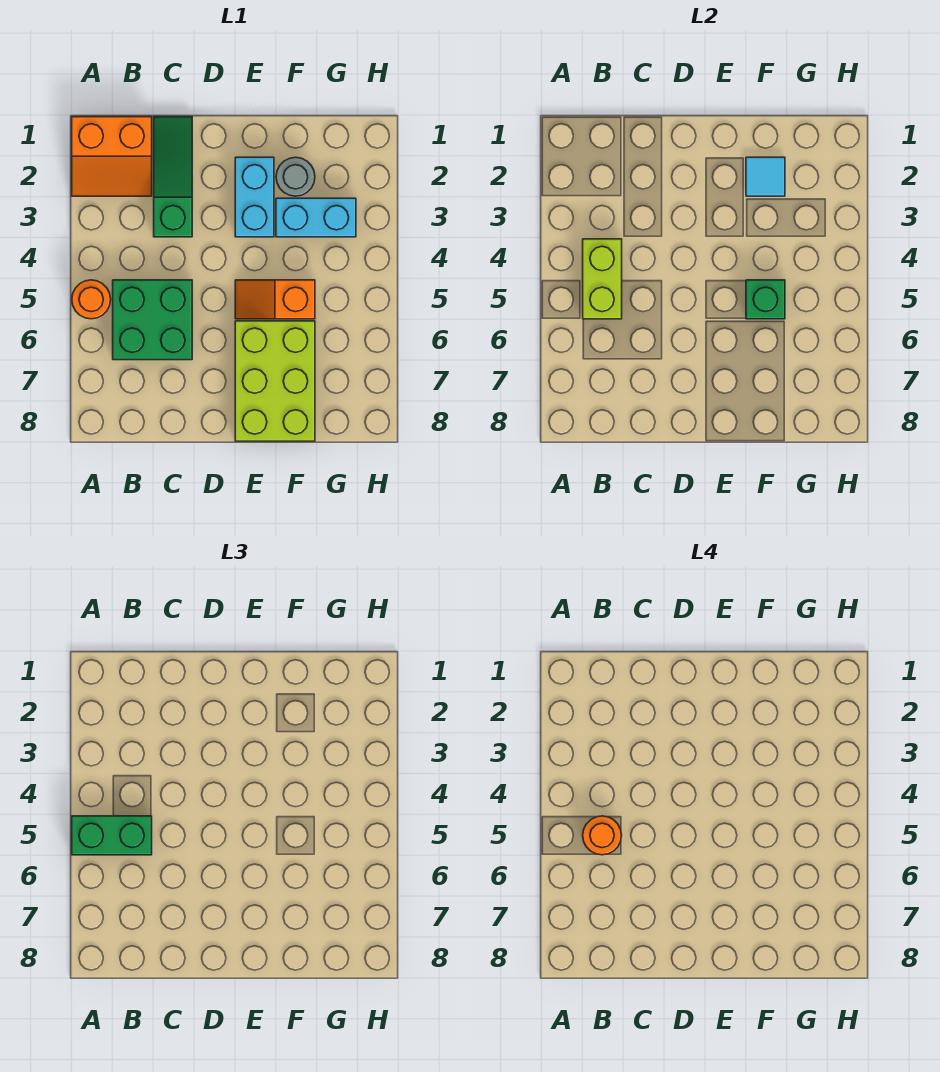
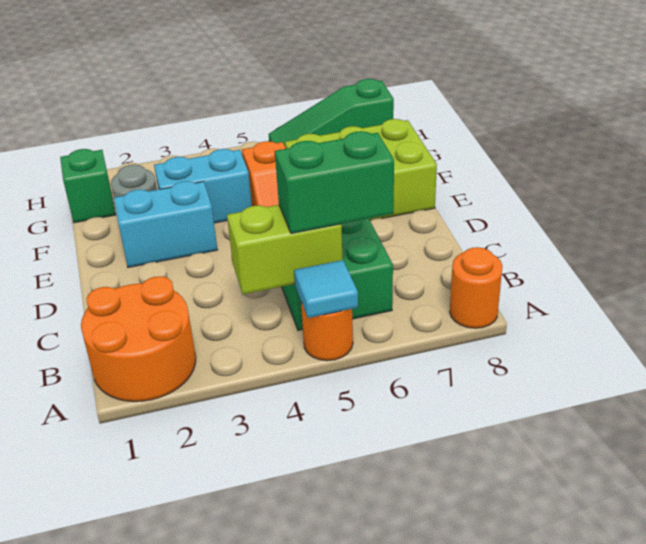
orange 2x2 slope [72,117,152,196] -> orange 2x2 round brick [81,276,196,402]
green 1x2 brick [72,816,152,855] -> green 1x2 brick turned to [275,131,394,233]
orange 1x1 round brick [583,816,622,855] -> orange 1x1 round brick moved to [450,247,502,328]
green 1x3 slope [154,117,192,237] -> green 1x3 slope moved to [269,79,394,146]
cyan 1x1 tile [746,157,785,196] -> cyan 1x1 tile moved to [294,260,358,318]
cyan 1x2 brick [276,198,356,237] -> cyan 1x2 brick turned to [154,149,252,223]
green 1x1 brick [746,280,785,319] -> green 1x1 brick moved to [60,149,115,223]

